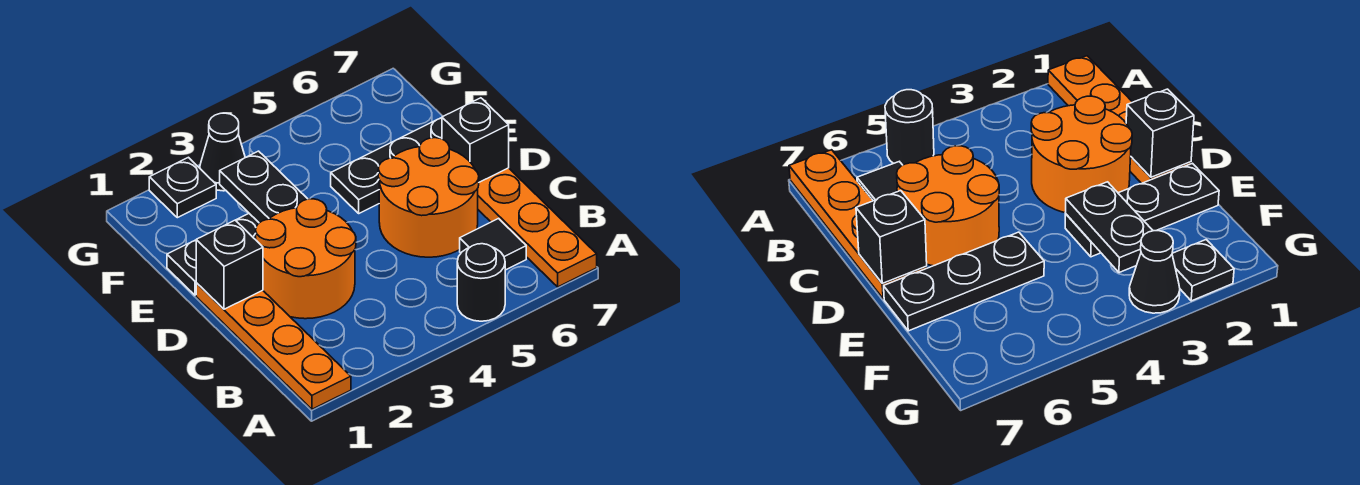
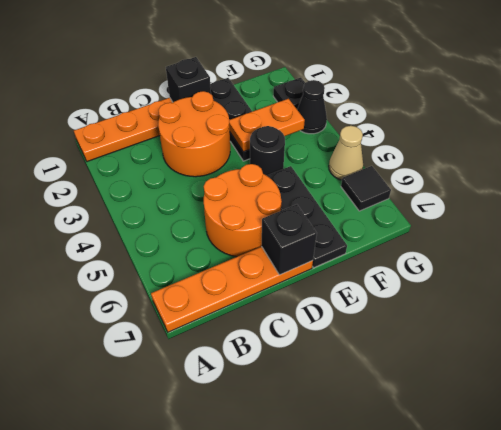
black 1x1 round brick [457,244,505,321] -> black 1x1 round brick moved to [250,126,285,176]
black 1x1 tile [460,219,526,270] -> black 1x1 tile moved to [341,166,391,211]
black 1x2 plate [220,151,307,223] -> orange 1x2 plate [229,99,305,152]
none -> tan 1x1 cone [329,126,363,180]

